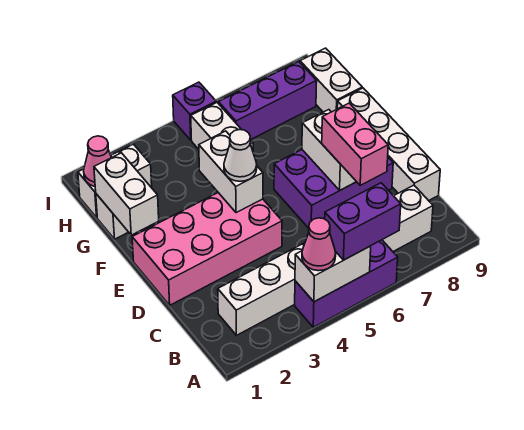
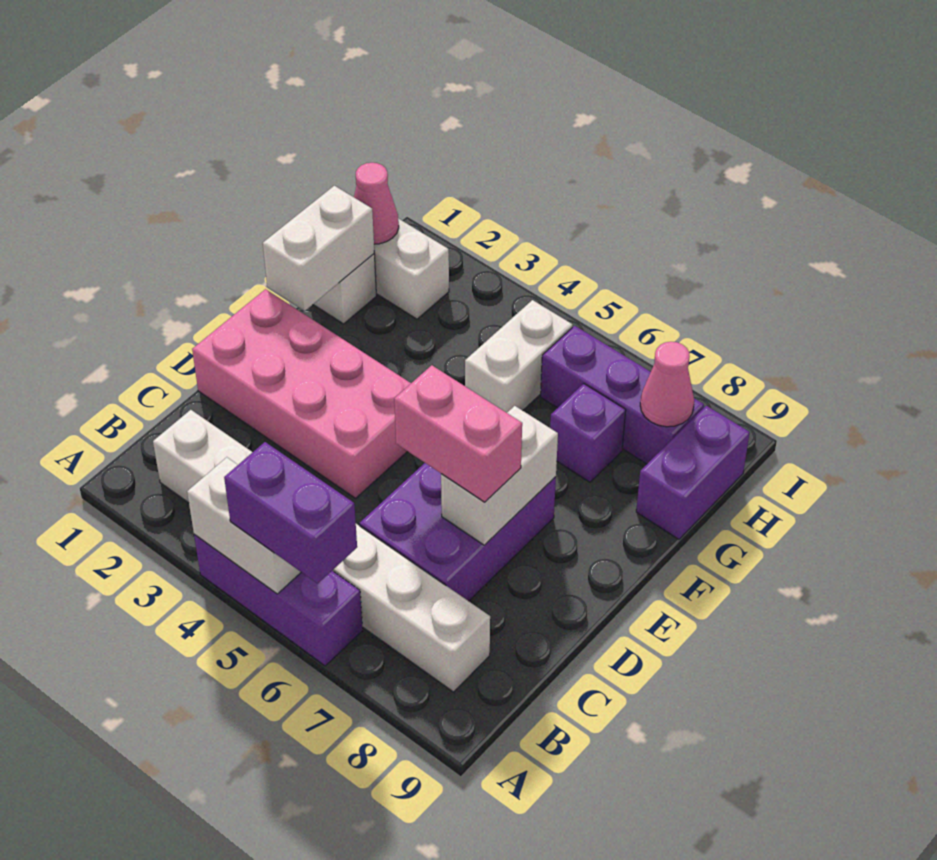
pink 1x1 cone [302,218,336,271] -> pink 1x1 cone moved to [640,342,694,427]
pink 1x2 brick [322,103,388,185] -> pink 1x2 brick turned to [394,365,522,502]
white 1x4 brick [337,88,440,201] -> none
purple 2x3 brick [274,150,393,228] -> purple 2x3 brick turned to [359,463,556,601]
white 1x2 brick [199,131,263,213] -> none
white 1x1 cone [224,130,257,181] -> none
white 1x2 brick [300,48,362,112] -> purple 1x2 brick [636,406,750,539]
purple 1x1 brick [173,82,216,140] -> purple 1x1 brick moved to [550,384,626,482]

